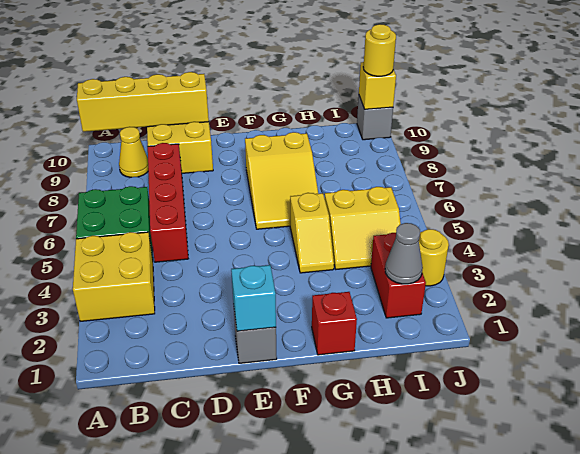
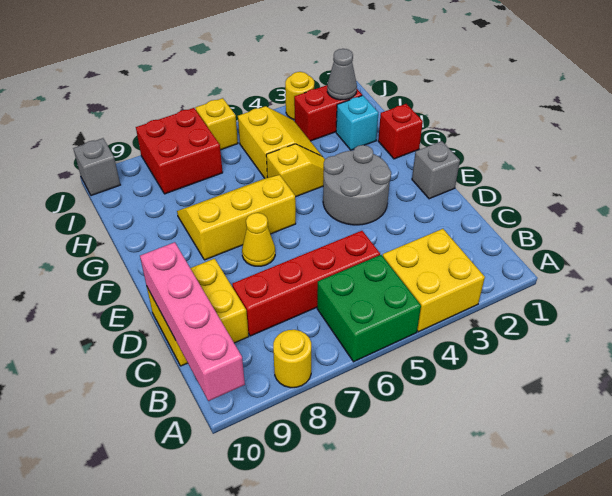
yellow 1x4 brick [77,72,209,132] -> pink 1x4 brick [140,242,245,401]
yellow 1x1 cone [119,127,148,177] -> yellow 1x1 cone moved to [242,213,275,266]
cyan 1x1 brick [231,265,276,331] -> cyan 1x1 brick moved to [336,96,378,150]
none -> grey 2x2 round brick [323,145,391,225]
yellow 2x3 slope [245,132,318,229] -> yellow 2x3 slope turned to [177,175,296,260]
none -> red 2x2 brick [136,108,223,194]
yellow 1x1 brick [359,62,396,109] -> yellow 1x1 brick moved to [196,98,238,150]
yellow 1x1 round brick [363,24,396,76] -> yellow 1x1 round brick moved to [273,330,311,388]

